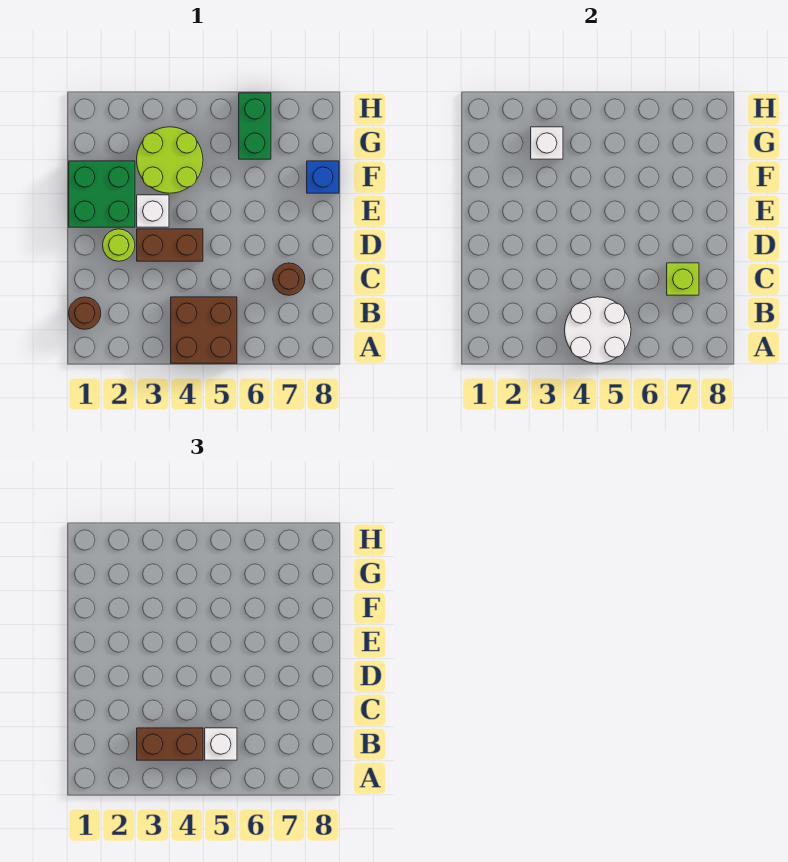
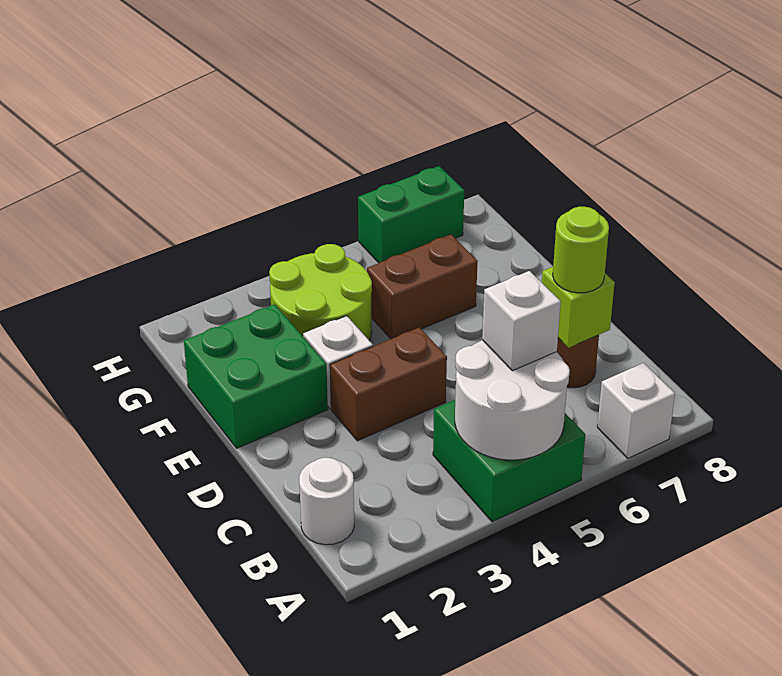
brown 2x2 brick [171,297,237,363] -> green 2x2 brick [433,400,585,522]
brown 1x1 round brick [69,297,101,329] -> white 1x1 round brick [299,458,354,545]
brown 1x2 brick [137,728,203,760] -> brown 1x2 brick moved to [367,235,478,339]
lime 1x1 round brick [103,229,135,261] -> lime 1x1 round brick moved to [553,207,609,293]
blue 1x1 brick [307,161,339,193] -> none
white 1x1 brick [531,127,563,159] -> white 1x1 brick moved to [597,363,675,458]
green 1x2 brick [239,93,271,159] -> green 1x2 brick turned to [358,166,464,263]

